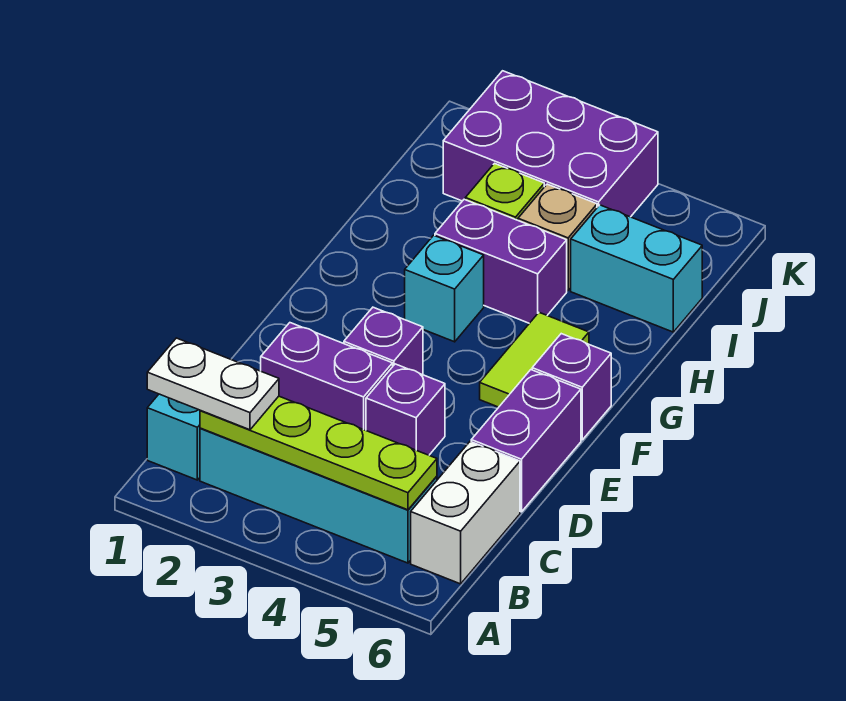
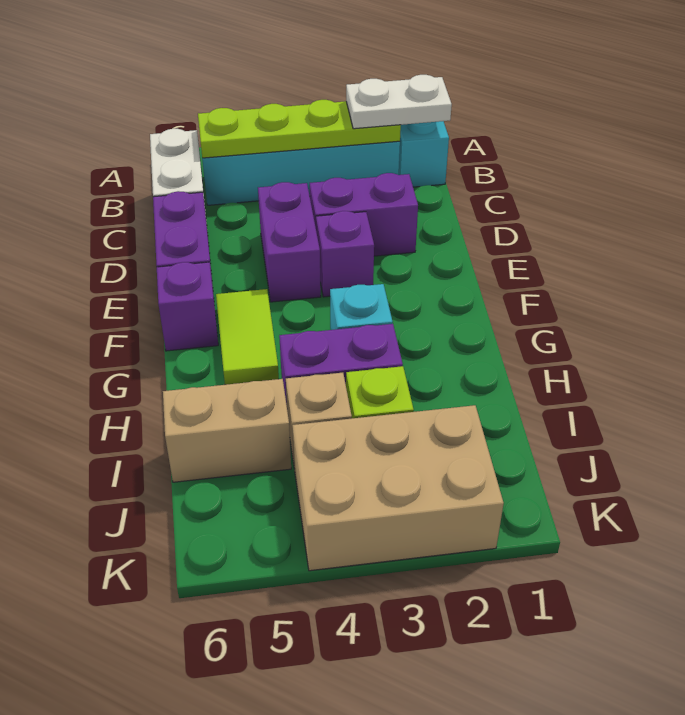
purple 1x1 brick [366,364,445,455] -> purple 1x2 brick [258,182,321,302]
cyan 1x2 brick [571,205,702,332] -> tan 1x2 brick [163,379,291,482]
purple 2x3 brick [443,71,658,217] -> tan 2x3 brick [292,405,504,571]

